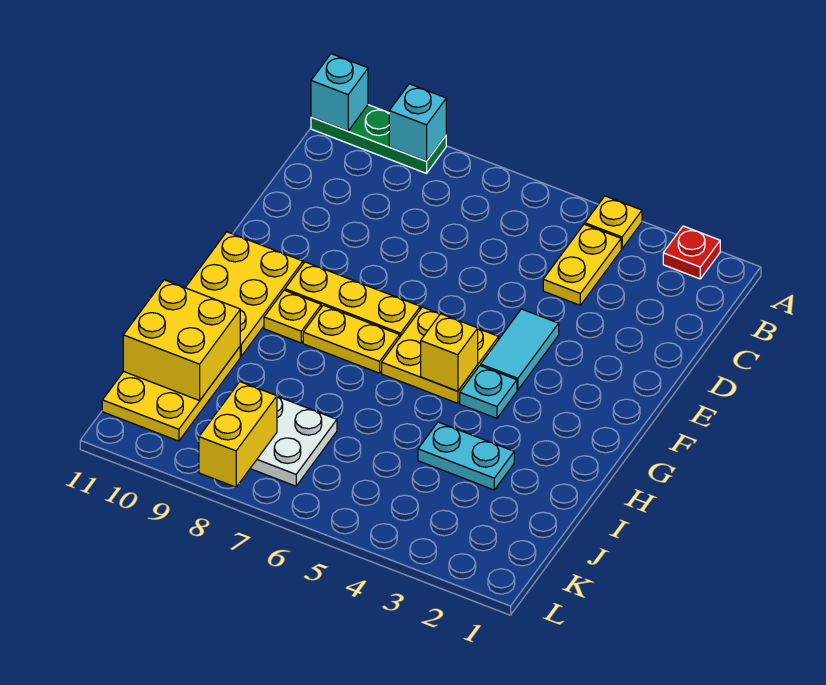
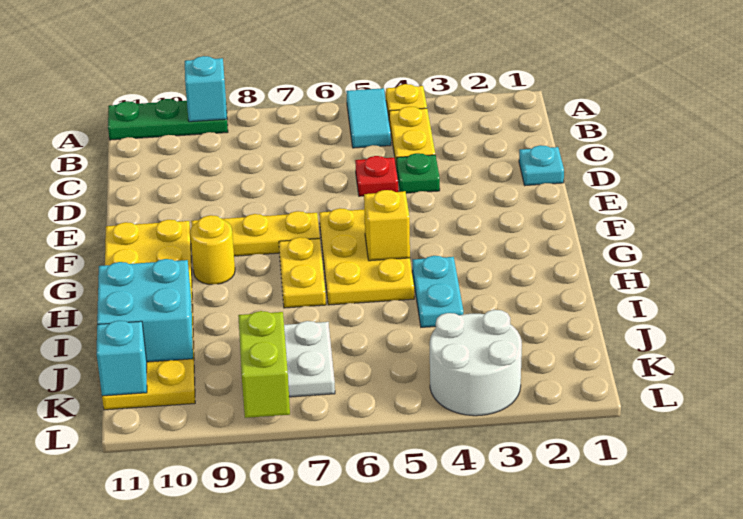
red 1x1 plate [663,226,720,279] -> red 1x1 plate moved to [355,156,398,196]
cyan 1x1 brick [311,54,368,131] -> cyan 1x1 brick moved to [96,321,147,396]
none -> green 1x1 plate [396,153,440,193]
cyan 1x2 tile [481,309,559,390] -> cyan 1x2 tile moved to [346,88,391,148]
yellow 2x2 plate [382,307,499,403] -> yellow 2x3 plate [319,208,414,305]
cyan 1x1 plate [460,366,517,418] -> cyan 1x1 plate moved to [519,145,564,185]
yellow 1x2 plate [303,305,400,373] -> yellow 1x2 plate turned to [279,237,326,308]
yellow 1x1 plate [264,290,321,343] -> yellow 1x1 round brick [190,215,235,284]
cyan 1x2 plate [418,422,514,490] -> cyan 1x2 plate turned to [412,256,464,327]
yellow 2x2 brick [123,280,240,401] -> cyan 2x2 brick [97,259,193,362]
none -> white 2x2 round brick [430,310,522,416]
yellow 1x2 brick [199,382,277,487] -> lime 1x2 brick [238,311,290,418]

